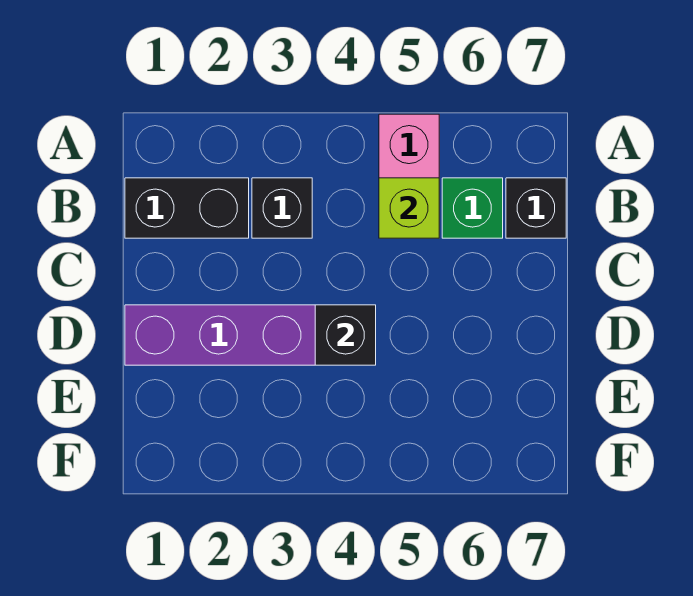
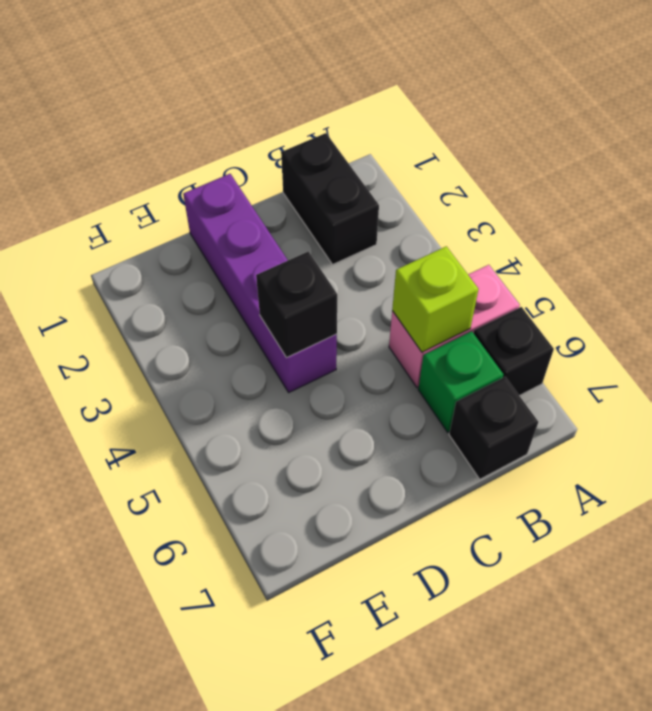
black 1x1 brick [252,178,312,238] -> black 1x1 brick moved to [474,307,554,396]

